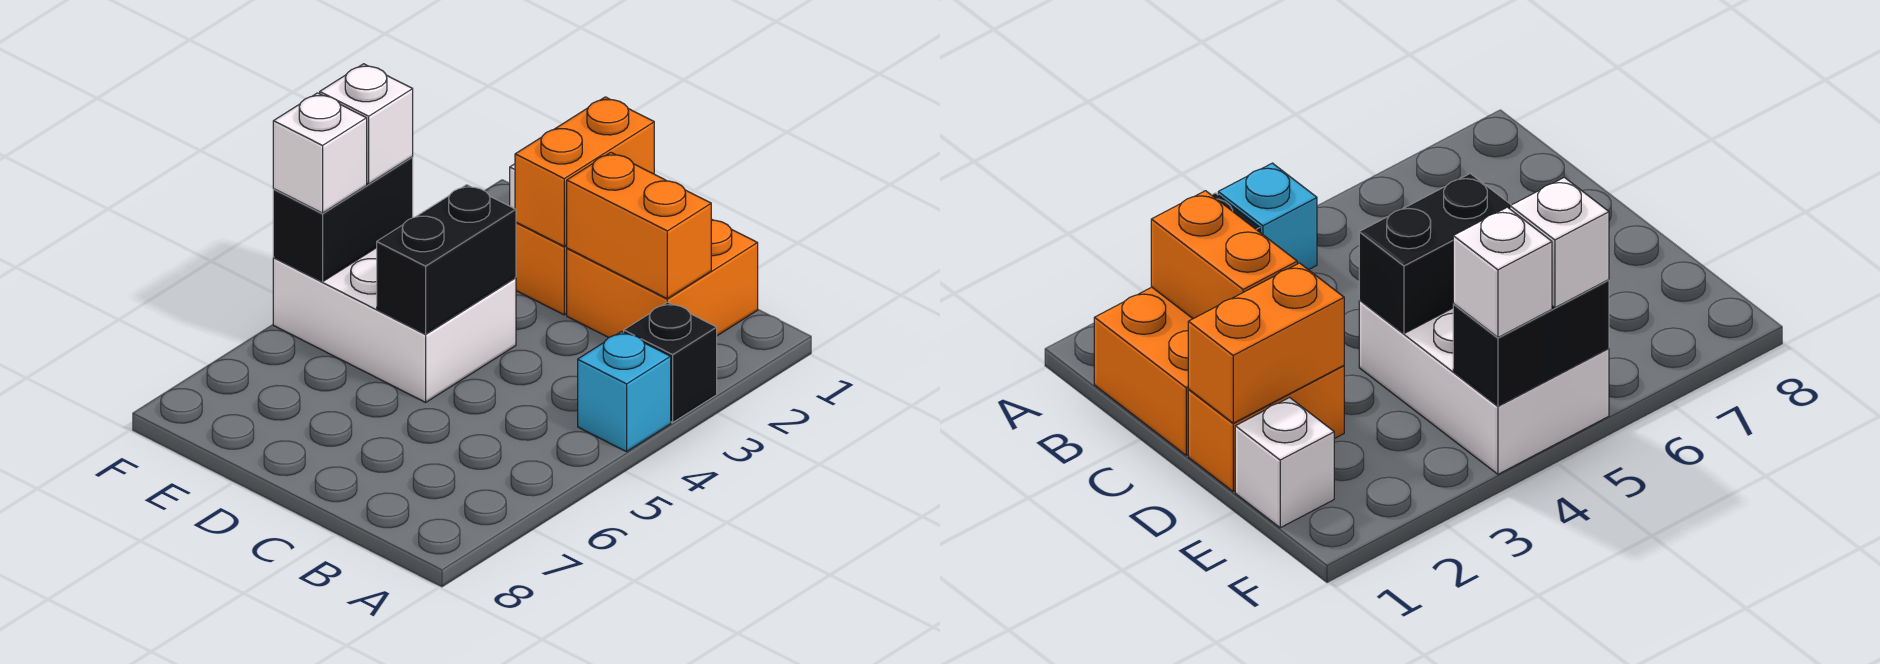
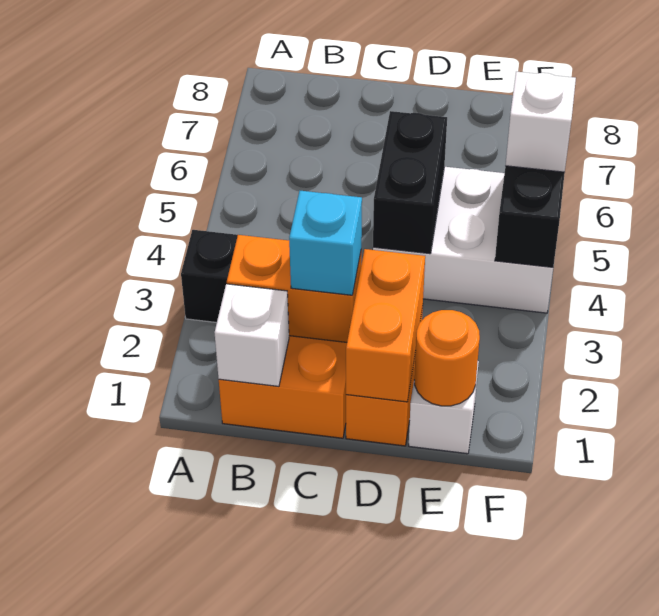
cyan 1x1 brick [578,332,671,452] -> cyan 1x1 brick moved to [289,191,362,295]
none -> orange 1x1 round brick [414,310,480,406]
white 1x1 brick [320,64,413,184] -> white 1x1 brick moved to [215,284,289,386]

